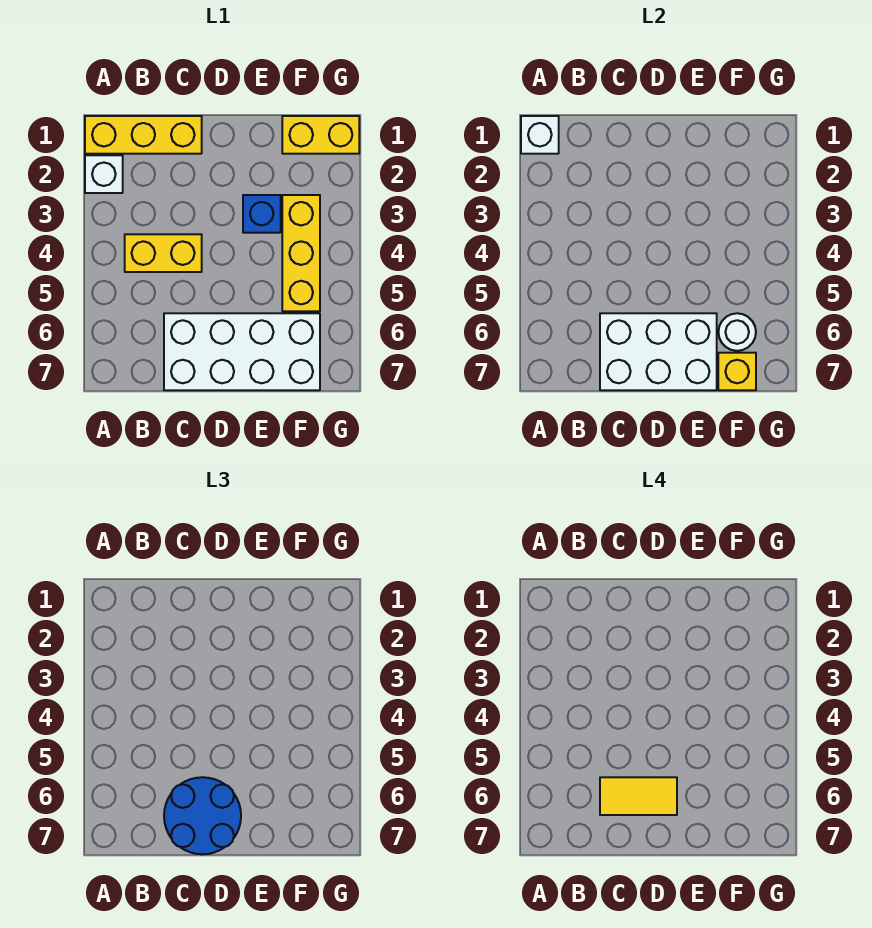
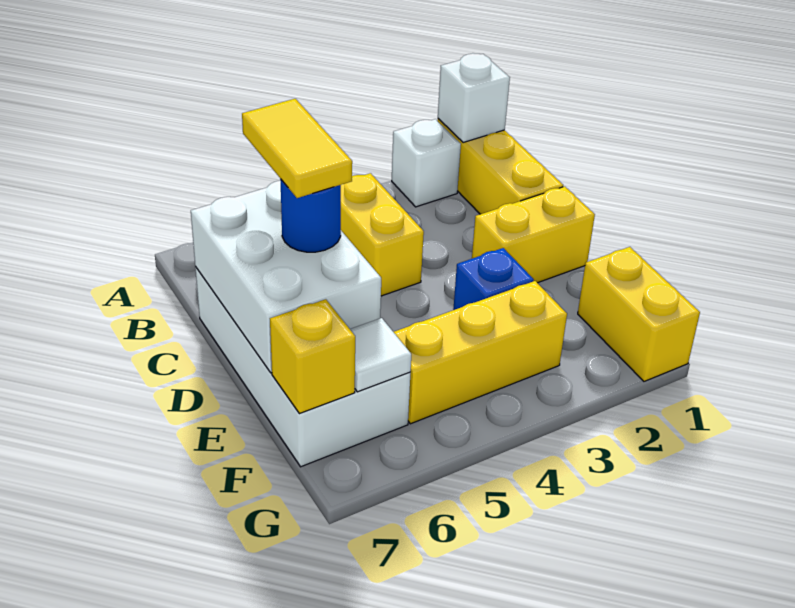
blue 2x2 round brick [164,777,241,854] -> blue 1x1 round brick [280,179,341,252]
none -> yellow 1x2 brick [472,186,595,283]
white 1x1 round brick [718,313,756,351] -> white 1x1 tile [350,318,411,392]

